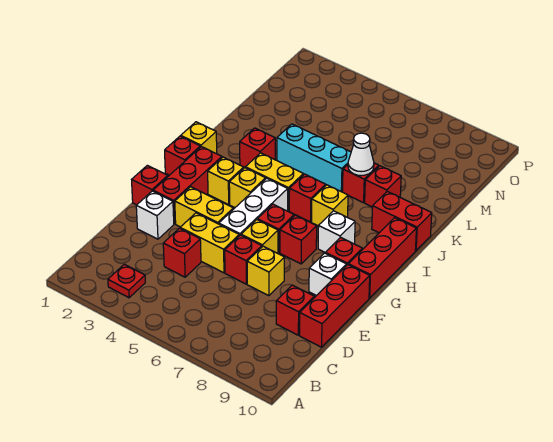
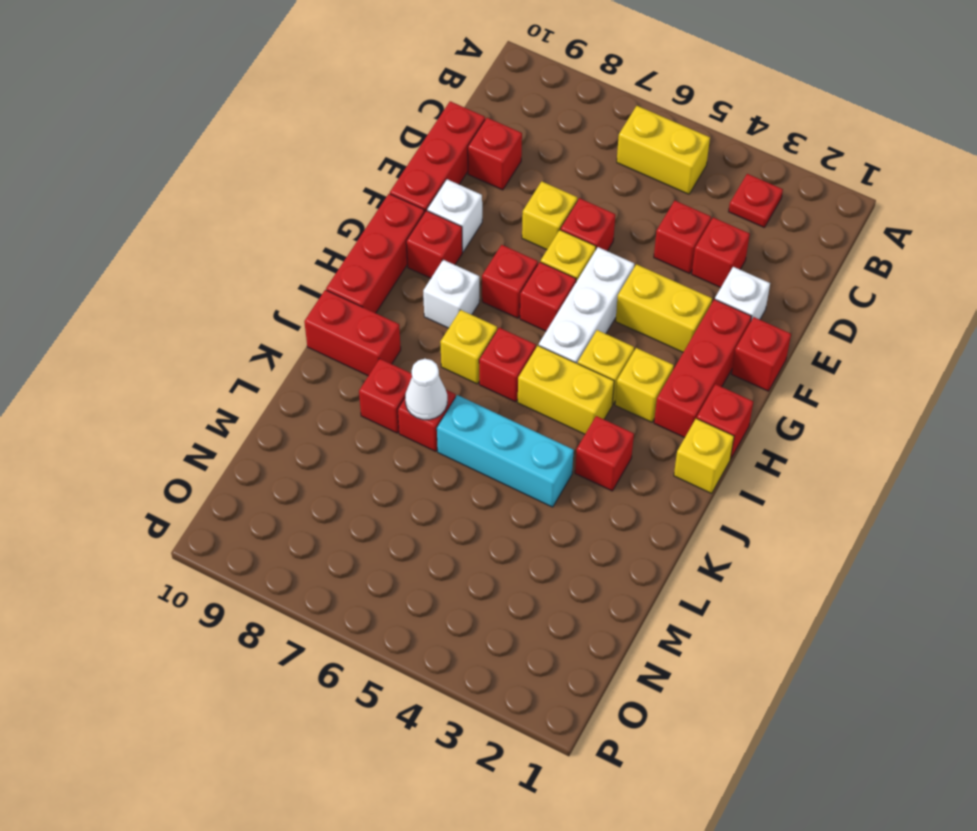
none -> red 1x1 brick [692,218,750,288]
yellow 1x2 brick [180,213,239,273] -> yellow 1x2 brick moved to [617,106,710,194]

